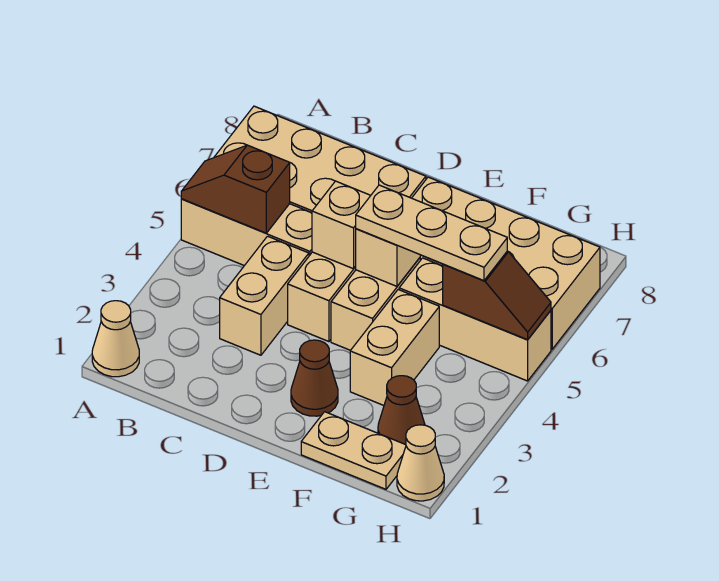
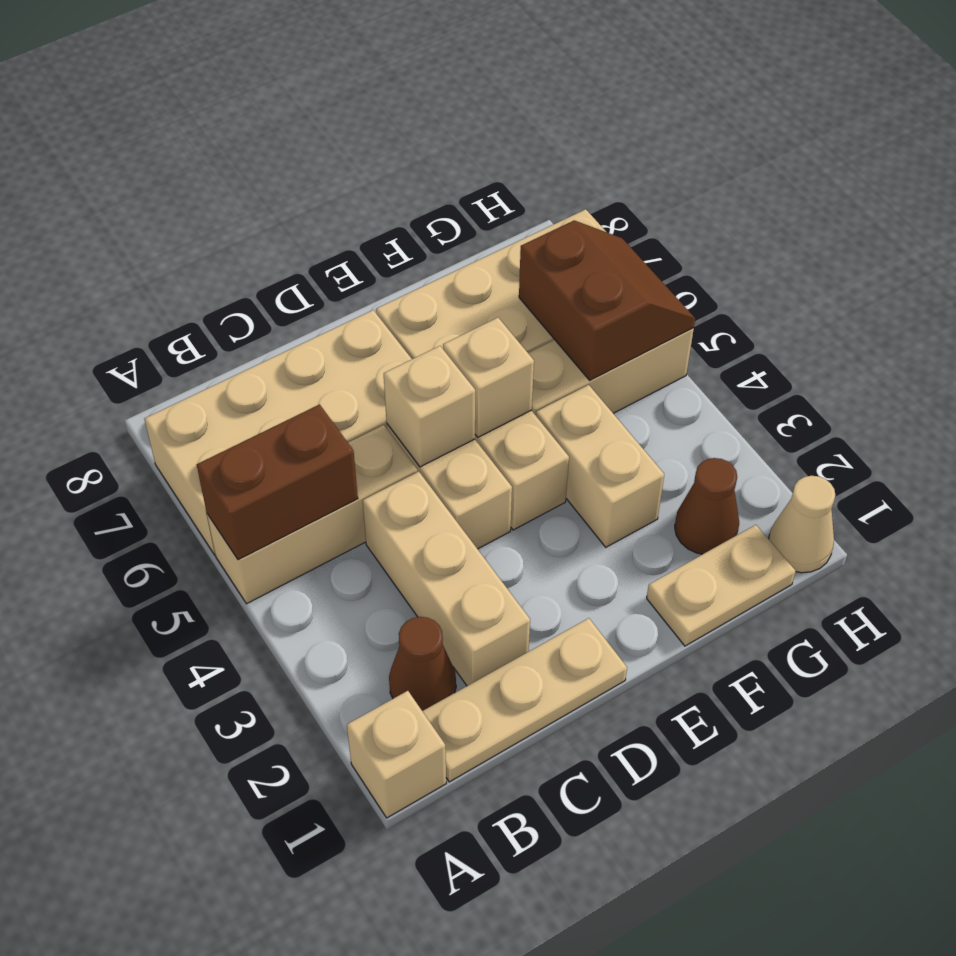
tan 1x1 cone [92,301,139,377] -> tan 1x1 brick [347,691,446,818]
brown 1x2 slope [181,145,290,233] -> brown 1x2 brick [197,404,358,560]
tan 1x2 brick [220,236,309,355] -> tan 1x3 brick [363,472,530,686]
brown 1x1 cone [291,340,338,416] -> brown 1x1 cone moved to [389,617,456,711]
tan 1x3 plate [356,185,507,281] -> tan 1x3 plate moved to [423,618,627,782]
brown 1x2 slope [443,251,551,340] -> brown 2x2 slope [519,221,695,380]

